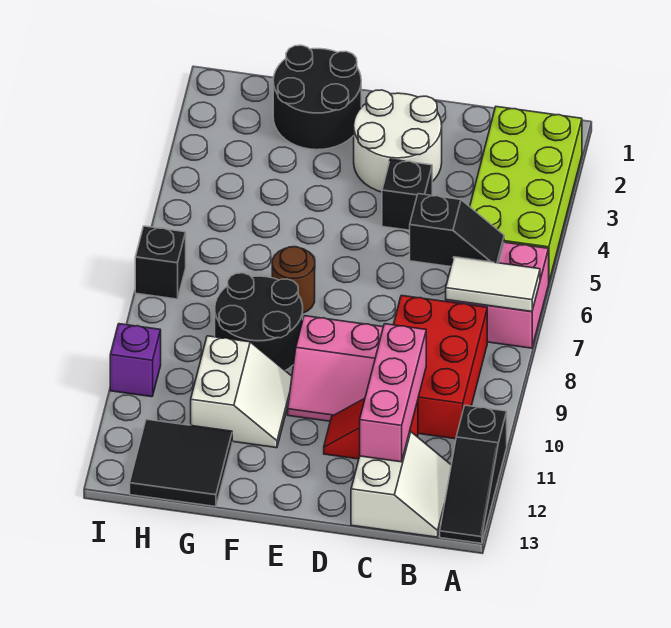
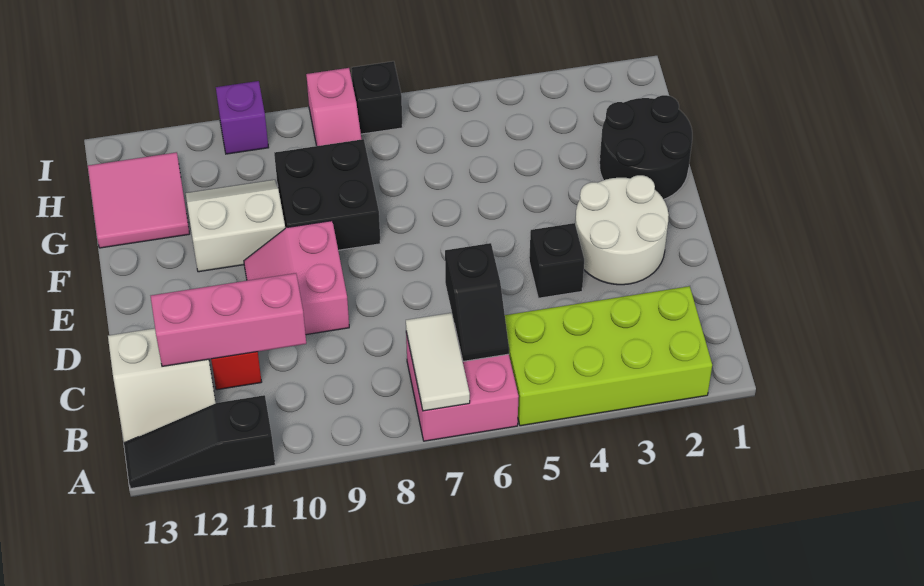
red 2x3 brick [393,295,487,439] -> none
brown 1x1 round brick [272,247,315,313] -> none
black 2x2 round brick [215,273,303,371] -> black 2x2 brick [274,139,381,250]
white 2x2 slope [191,336,292,448] -> white 2x2 slope turned to [186,180,285,272]
black 2x2 tile [130,419,232,507] -> pink 2x2 tile [88,152,190,248]
none -> pink 1x2 slope [306,68,361,146]

